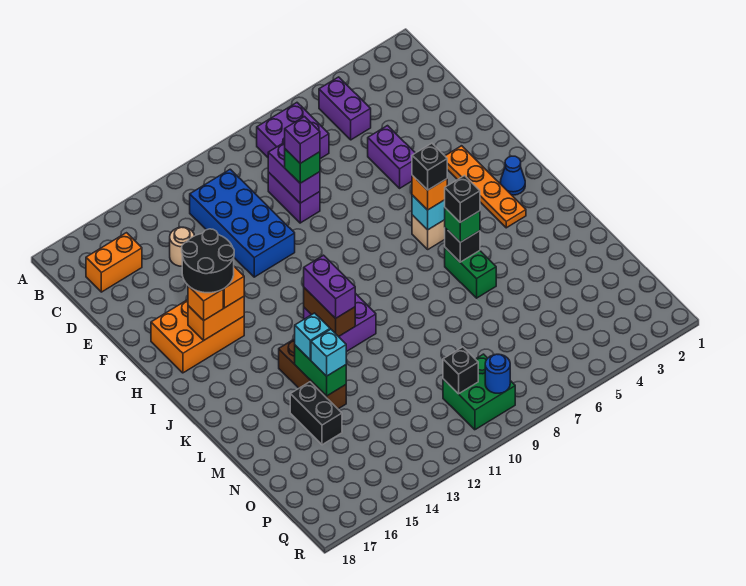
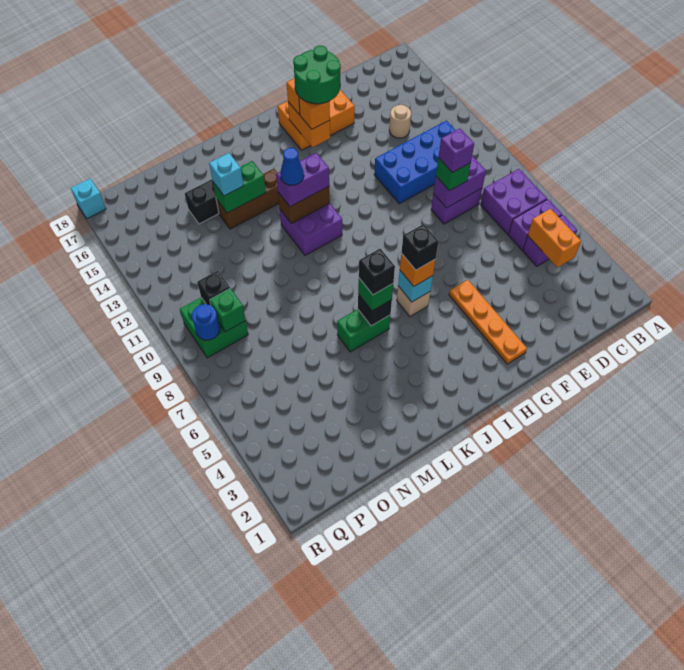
orange 1x2 brick [86,233,142,292] -> orange 1x2 brick moved to [528,209,581,268]
purple 1x2 brick [368,126,415,188] -> purple 1x2 brick moved to [508,199,562,250]
orange 1x4 plate [445,146,526,228] -> orange 1x4 plate turned to [449,280,527,364]
orange 2x3 brick [151,300,244,373] -> orange 2x3 brick turned to [278,90,355,150]
black 2x2 round brick [182,229,234,293] -> green 2x2 round brick [293,46,341,104]
blue 1x1 cone [500,156,525,195] -> blue 1x1 cone moved to [280,148,304,185]
cyan 1x1 brick [295,313,330,360] -> cyan 1x1 brick moved to [71,179,106,219]
none -> green 1x1 brick [210,288,246,332]

